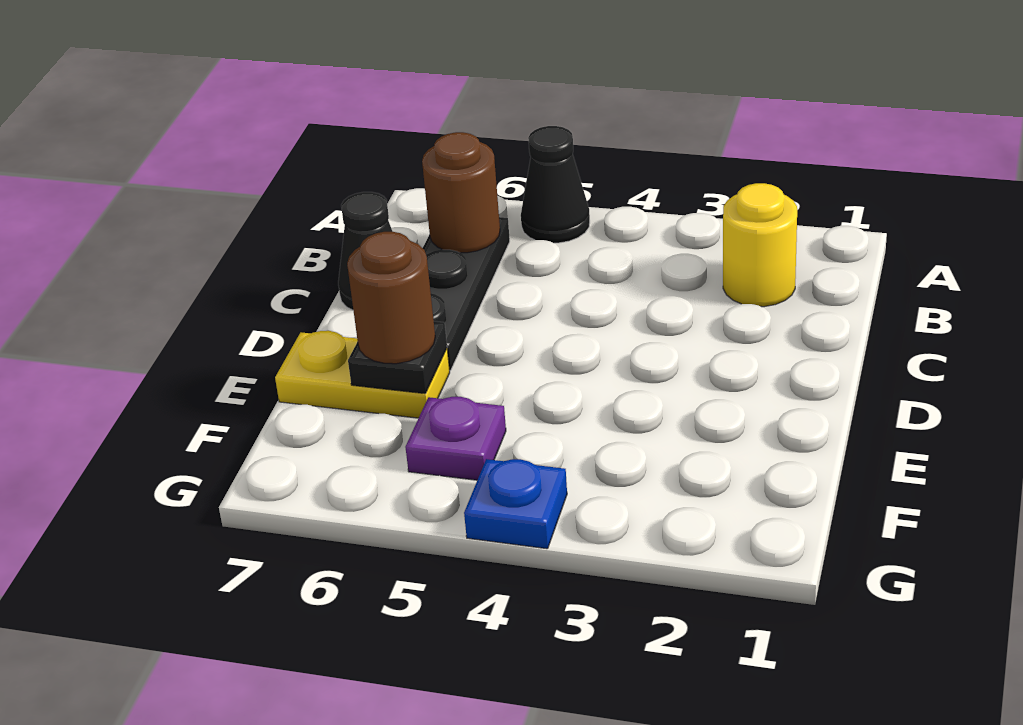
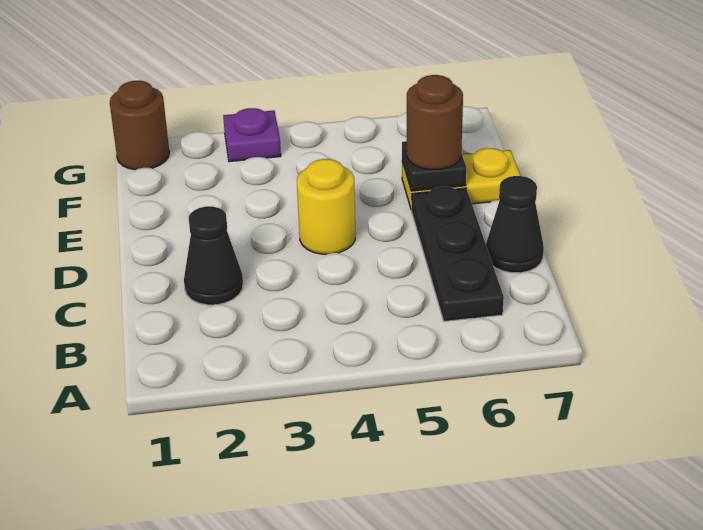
black 1x1 cone [521,126,590,243] -> black 1x1 cone moved to [184,206,243,305]
yellow 1x1 round brick [723,183,797,307] -> yellow 1x1 round brick moved to [297,159,355,254]
brown 1x1 round brick [422,132,500,253] -> brown 1x1 round brick moved to [110,81,169,170]
purple 1x1 plate [405,397,506,480] -> purple 1x1 plate moved to [223,108,281,162]
blue 1x1 plate [464,459,567,549] -> none

